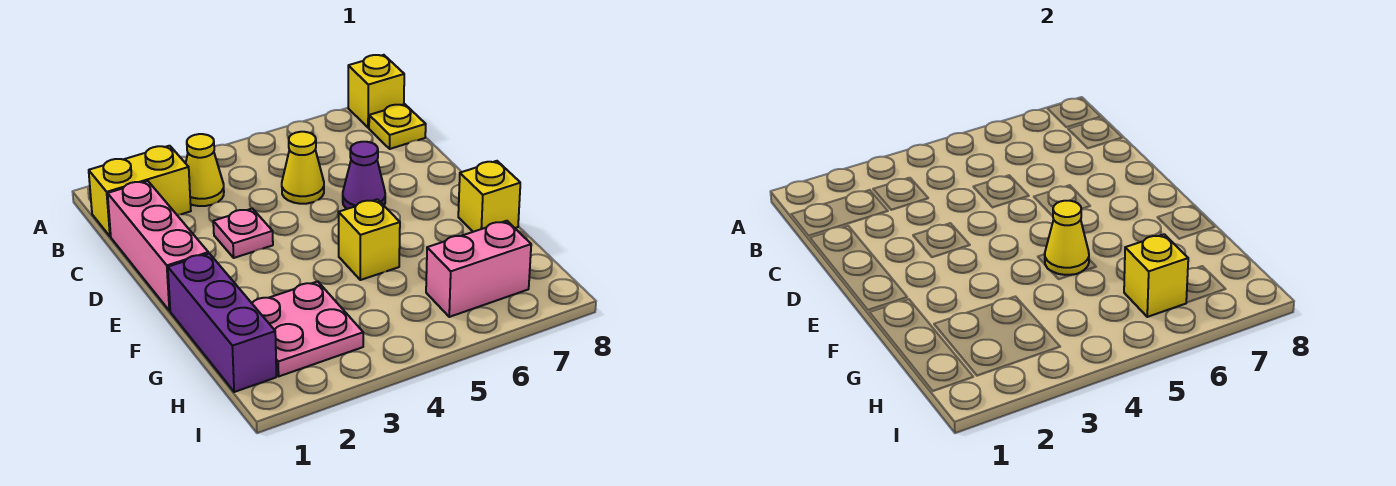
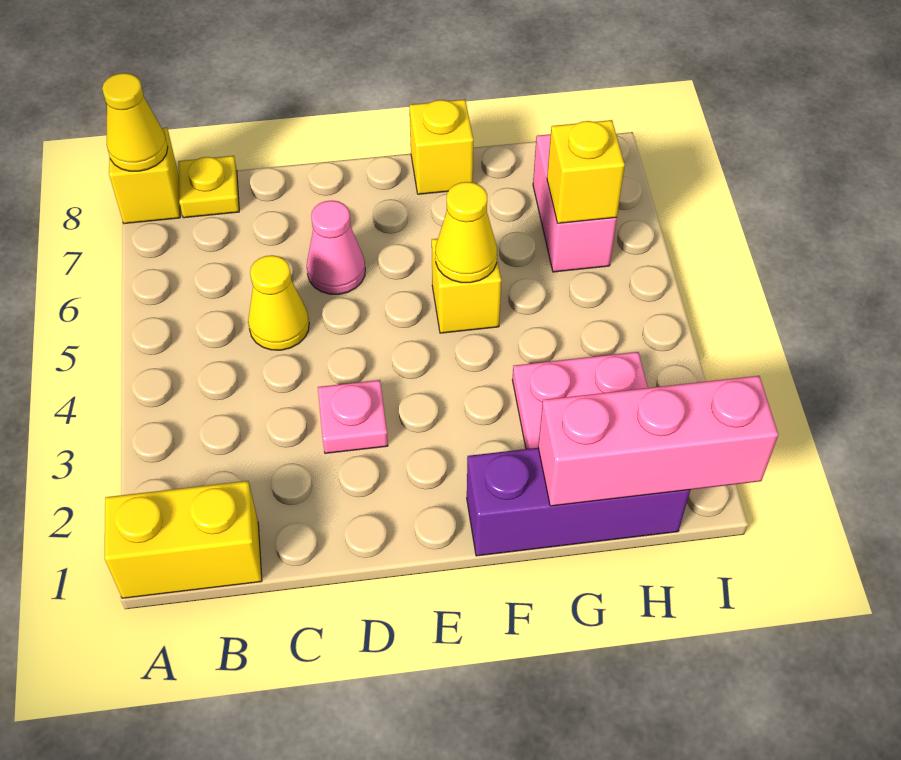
yellow 1x2 brick [89,146,191,236] -> yellow 1x2 brick turned to [105,481,262,598]
yellow 1x1 cone [186,134,224,206] -> yellow 1x1 cone moved to [102,73,168,171]
pink 1x3 brick [108,181,208,311] -> pink 1x3 brick moved to [538,376,778,506]
purple 1x1 cone [343,142,385,209] -> pink 1x1 cone [307,201,365,294]

